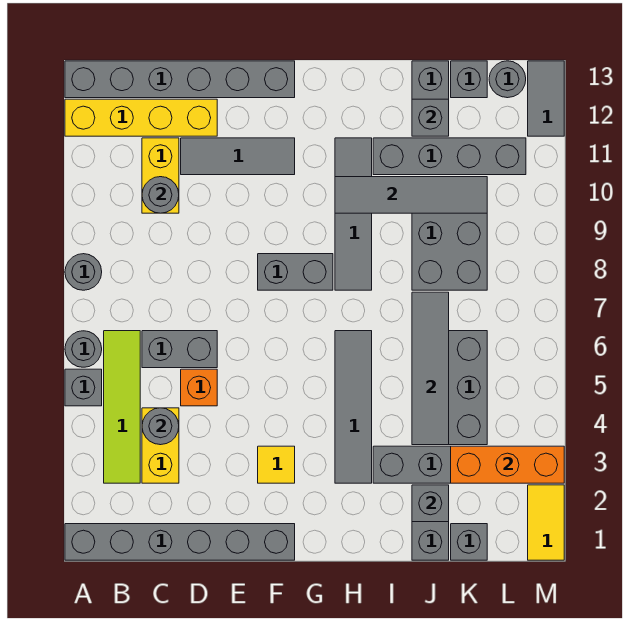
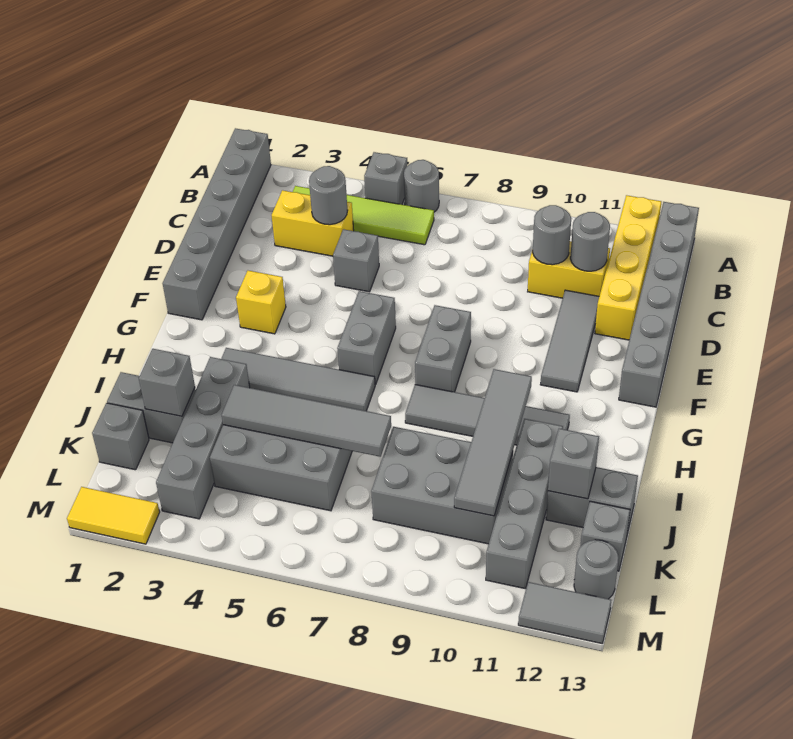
grey 1x1 round brick [65,254,102,290] -> grey 1x1 round brick moved to [570,212,610,271]
grey 1x2 brick [142,331,217,368] -> grey 1x2 brick moved to [337,291,396,385]
orange 1x1 brick [181,369,217,406] -> grey 1x1 brick [333,229,379,292]
yellow 1x1 tile [258,446,295,483] -> yellow 1x1 brick [236,271,286,334]
orange 1x3 brick [451,446,564,483] -> none

